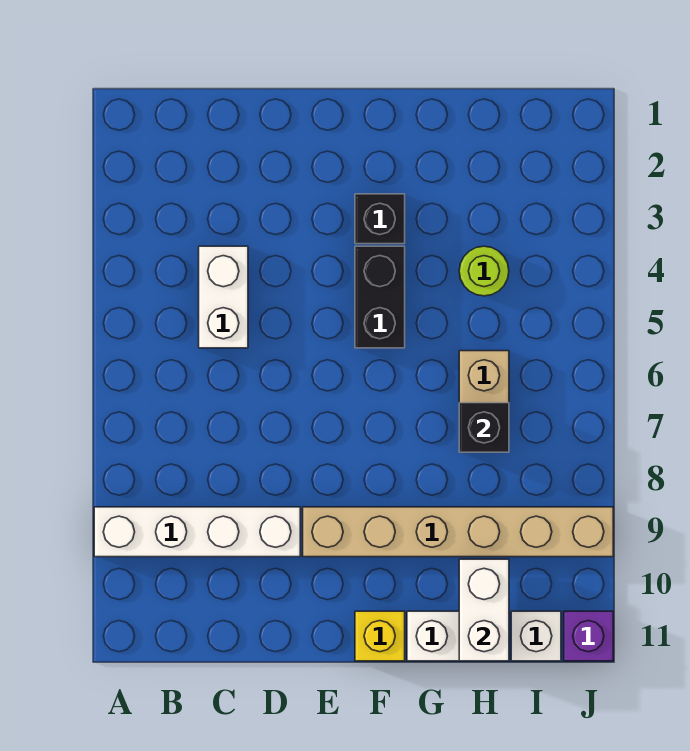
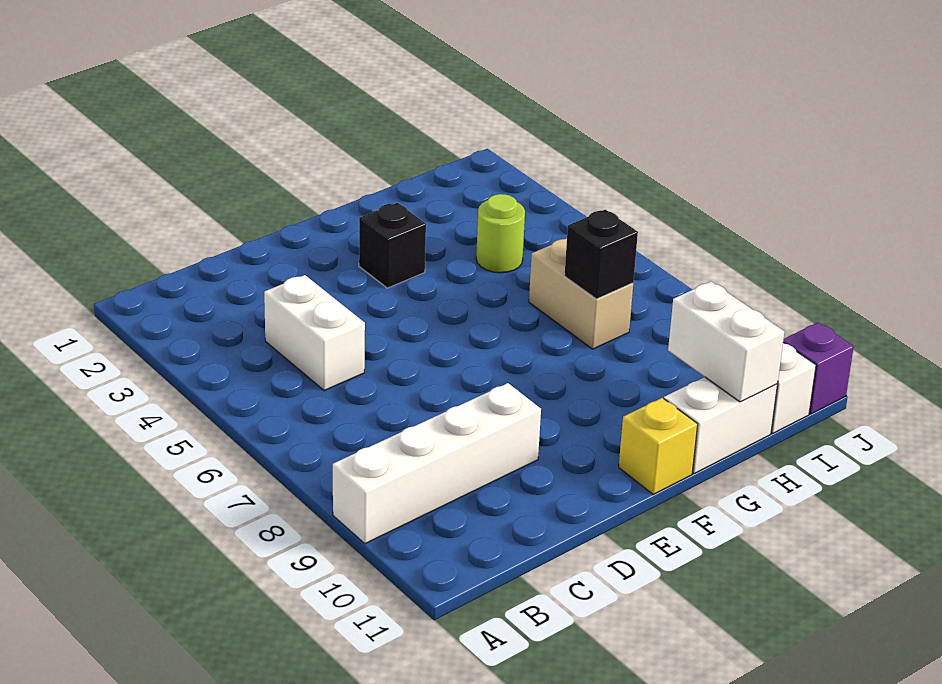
tan 1x6 brick [303,507,613,557] -> none
black 1x2 brick [355,246,405,348] -> none

